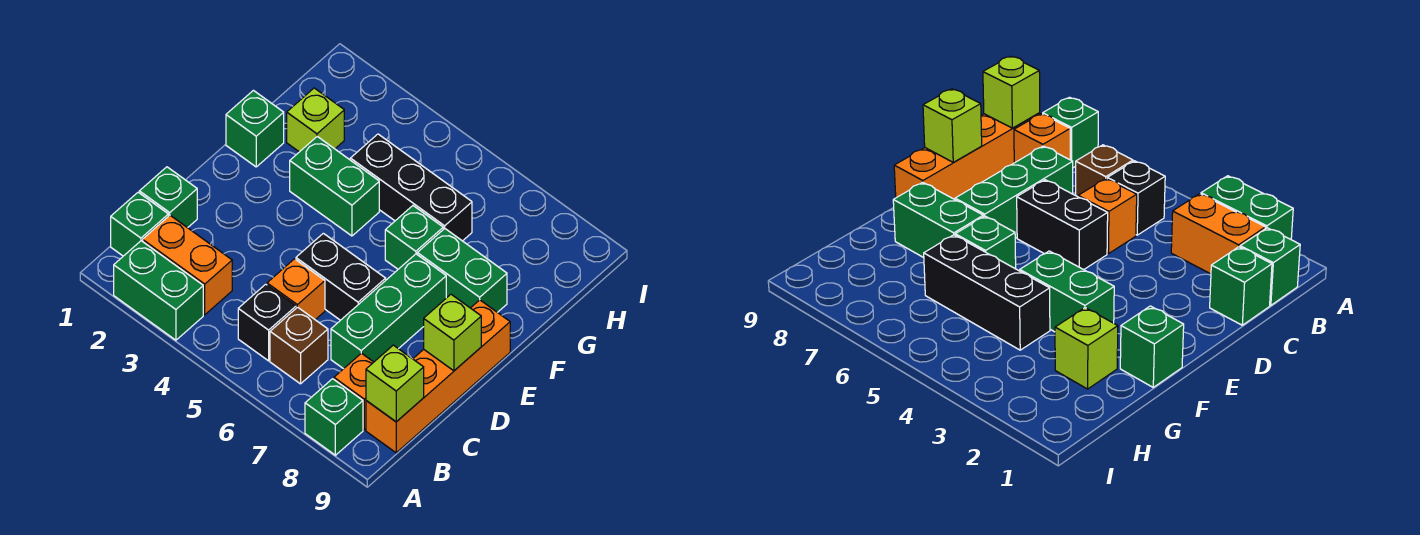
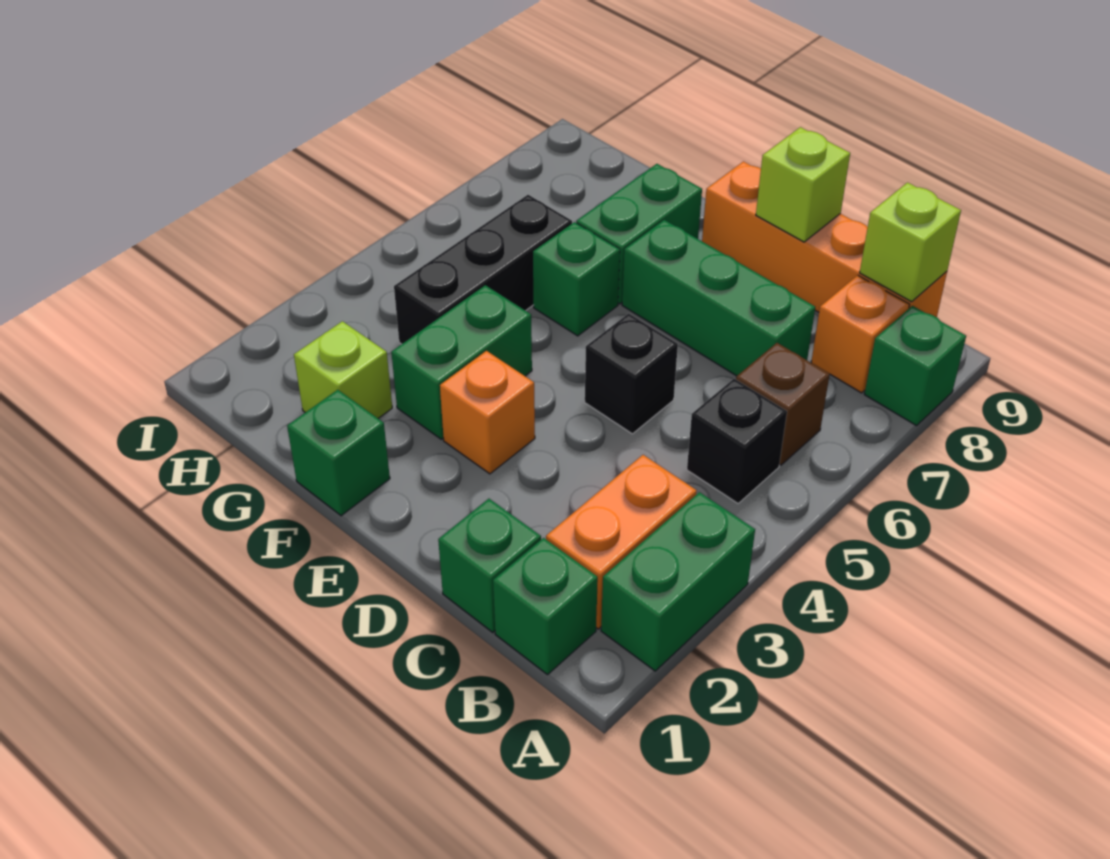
orange 1x1 brick [267,259,325,320] -> orange 1x1 brick moved to [440,351,535,474]
black 1x2 brick [296,233,386,320] -> black 1x1 brick [585,313,678,434]

